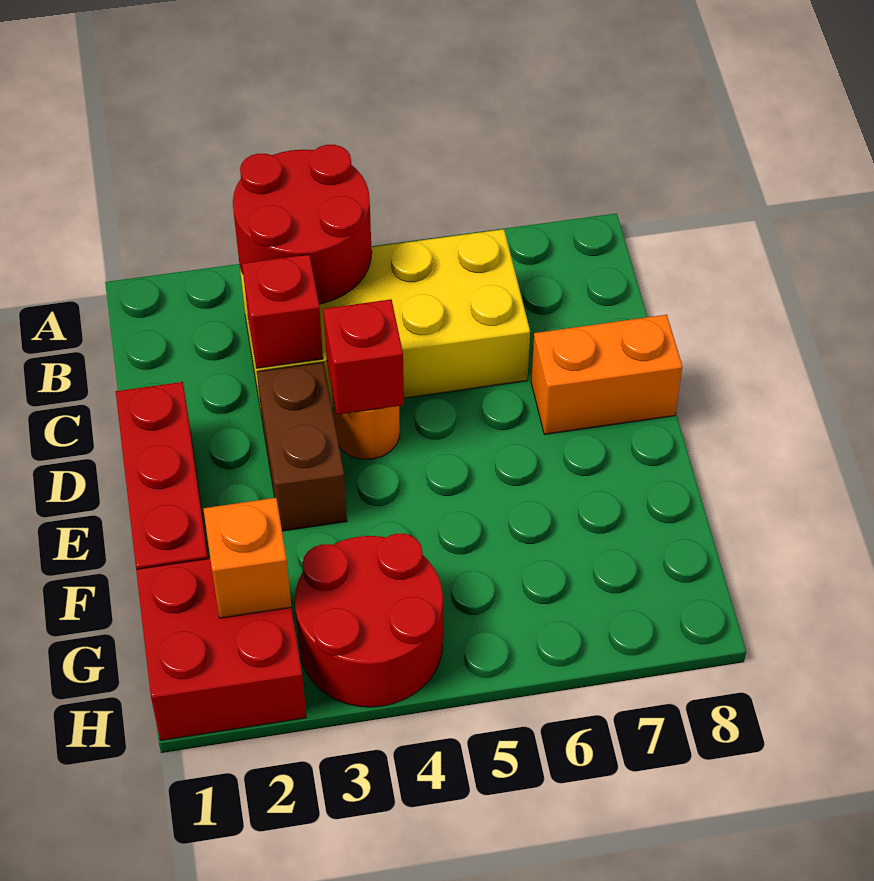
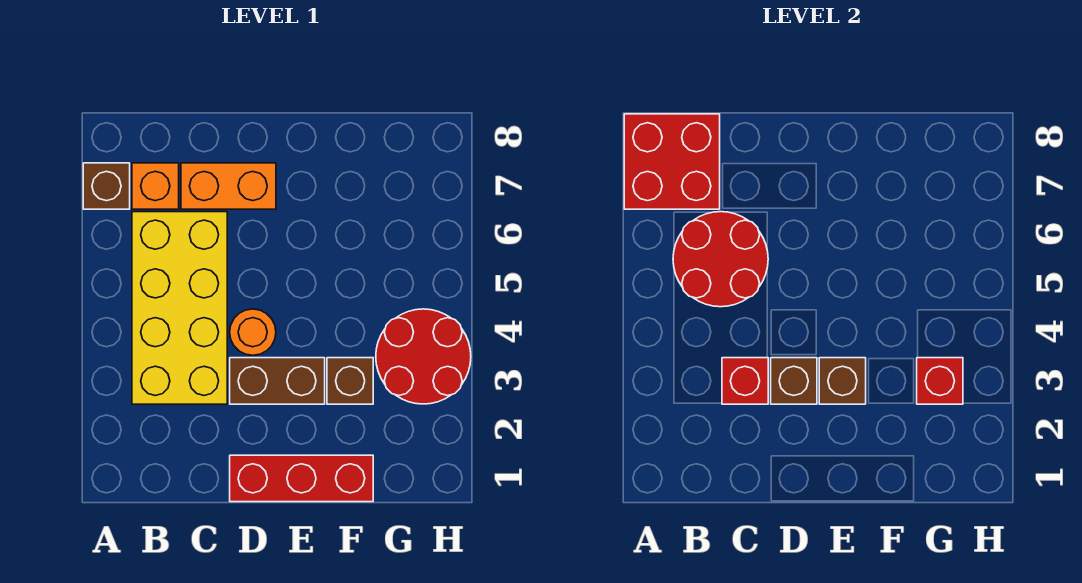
red 2x2 round brick [233,145,372,304] -> red 2x2 round brick moved to [673,212,768,307]
none -> brown 1x1 brick [83,163,130,209]
none -> brown 1x1 brick [771,358,817,404]
red 1x1 brick [323,299,404,415] -> red 1x1 brick moved to [917,358,963,404]
orange 1x2 brick [531,315,682,435] -> orange 1x2 brick turned to [181,163,276,209]
none -> brown 1x1 brick [819,358,866,404]
none -> brown 1x1 brick [327,358,373,404]
red 2x2 brick [136,559,306,741] -> red 2x2 brick moved to [624,114,720,209]
orange 1x1 brick [203,498,291,618] -> orange 1x1 brick moved to [132,163,179,209]

